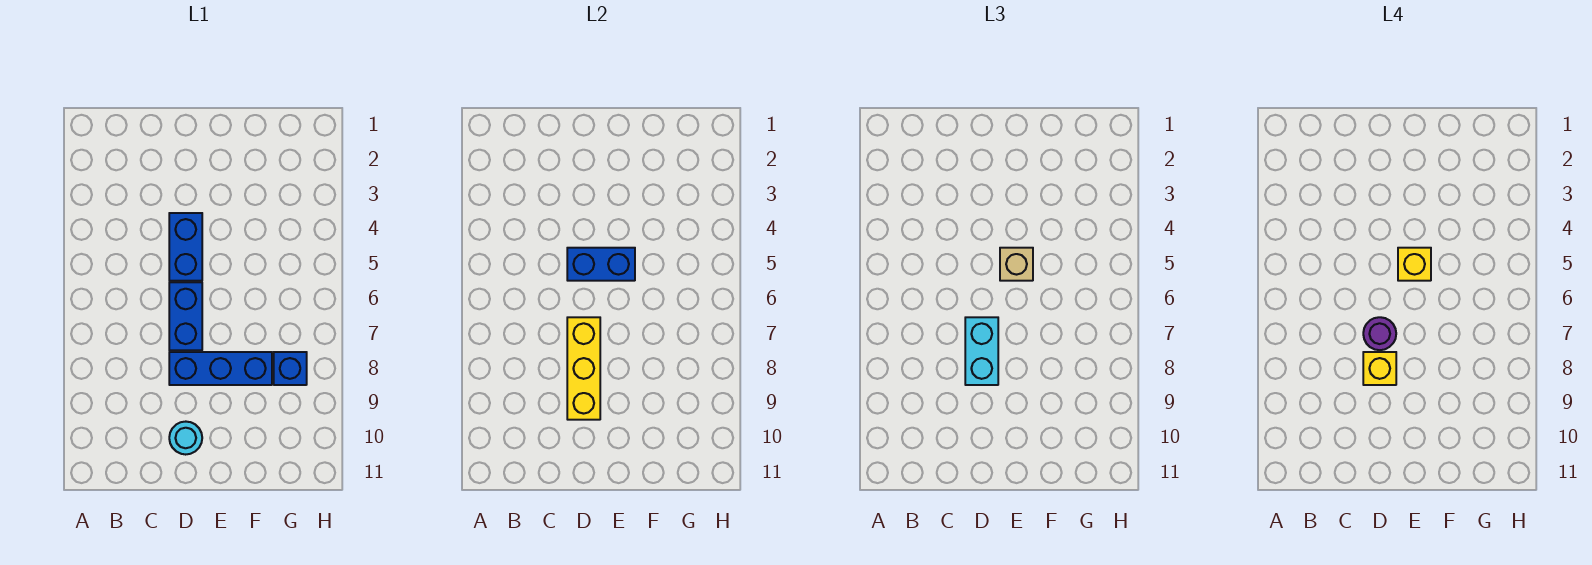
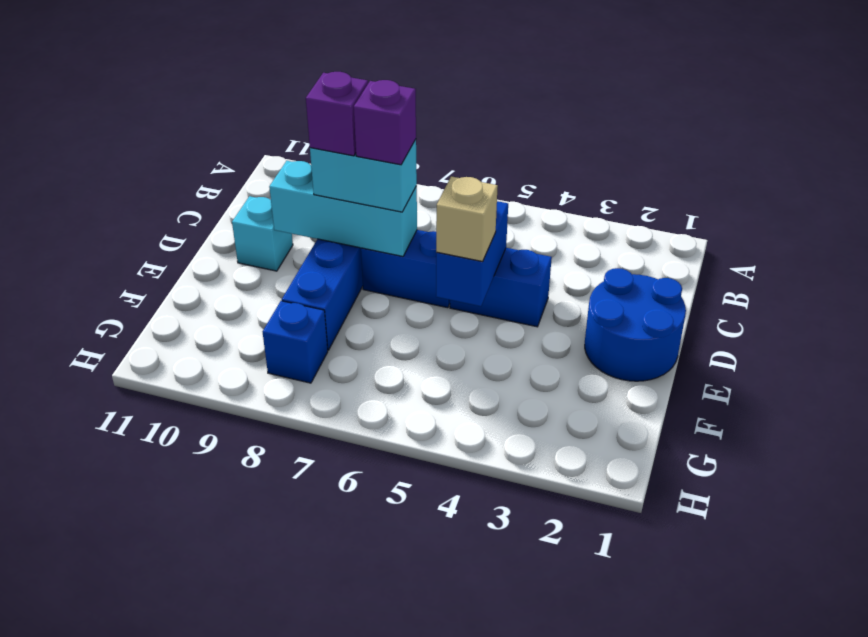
none -> blue 2x2 round brick [585,268,686,381]
yellow 1x3 brick [567,317,600,420] -> cyan 1x3 brick [269,161,417,256]
purple 1x1 round brick [1363,317,1396,350] -> purple 1x1 brick [354,80,416,165]
yellow 1x1 brick [1363,352,1396,385] -> purple 1x1 brick [306,72,368,156]
cyan 1x1 round brick [169,422,202,455] -> cyan 1x1 brick [232,196,293,271]
yellow 1x1 brick [1398,248,1431,281] -> none

